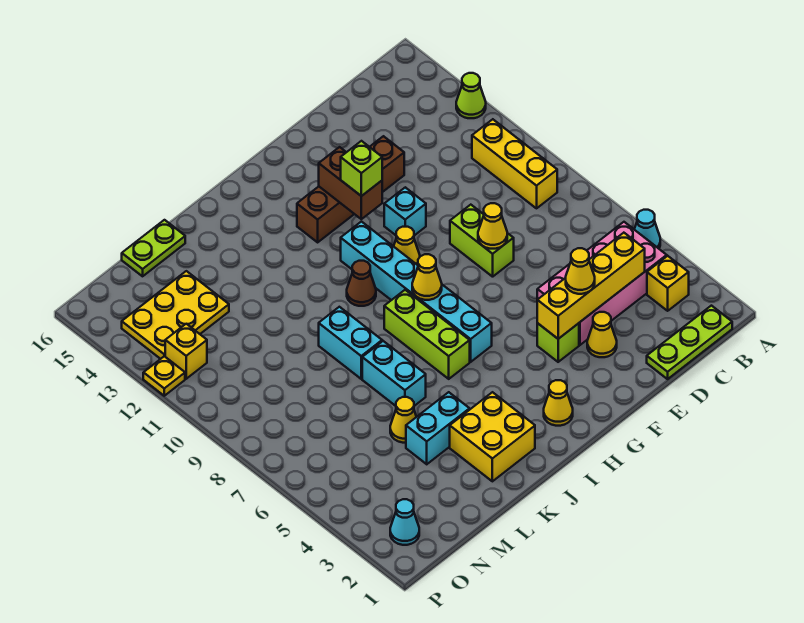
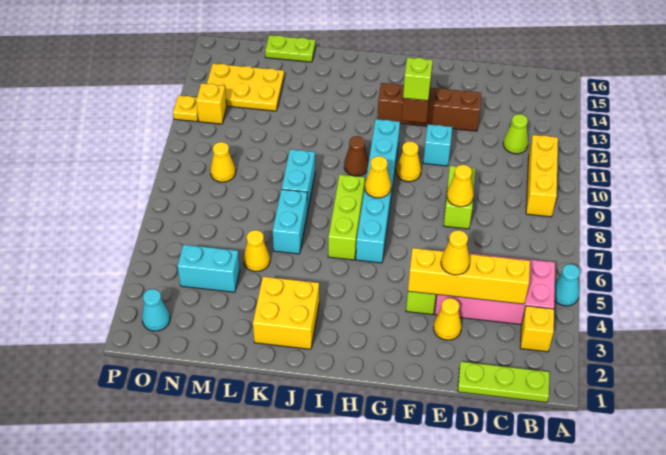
lime 1x1 cone [456,73,486,118] -> lime 1x1 cone moved to [503,114,528,154]
yellow 1x1 cone [544,380,573,426] -> yellow 1x1 cone moved to [210,142,236,182]
cyan 1x2 brick [406,392,470,464] -> cyan 1x2 brick moved to [177,245,240,292]

